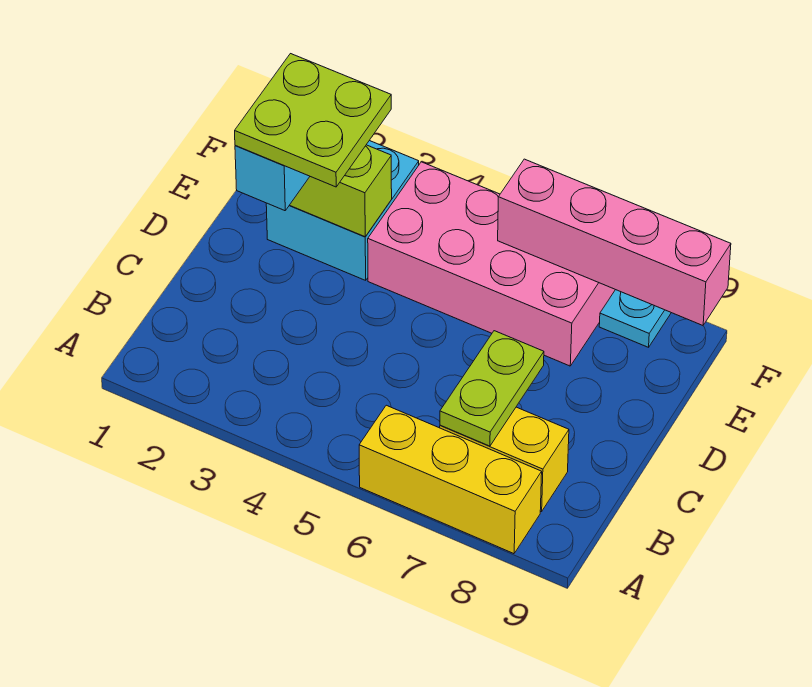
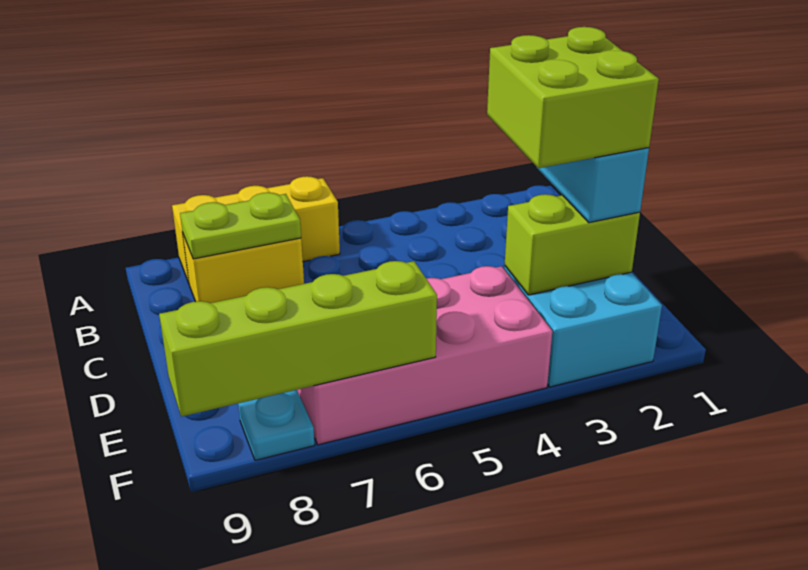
lime 1x2 plate [440,331,544,446] -> lime 1x2 plate turned to [180,192,301,259]
lime 2x2 plate [235,54,391,187] -> lime 2x2 brick [487,27,659,168]
pink 1x4 brick [498,159,731,325] -> lime 1x4 brick [159,261,437,417]

